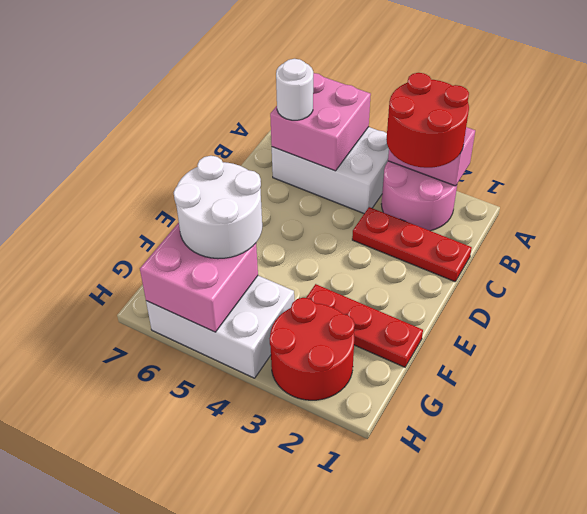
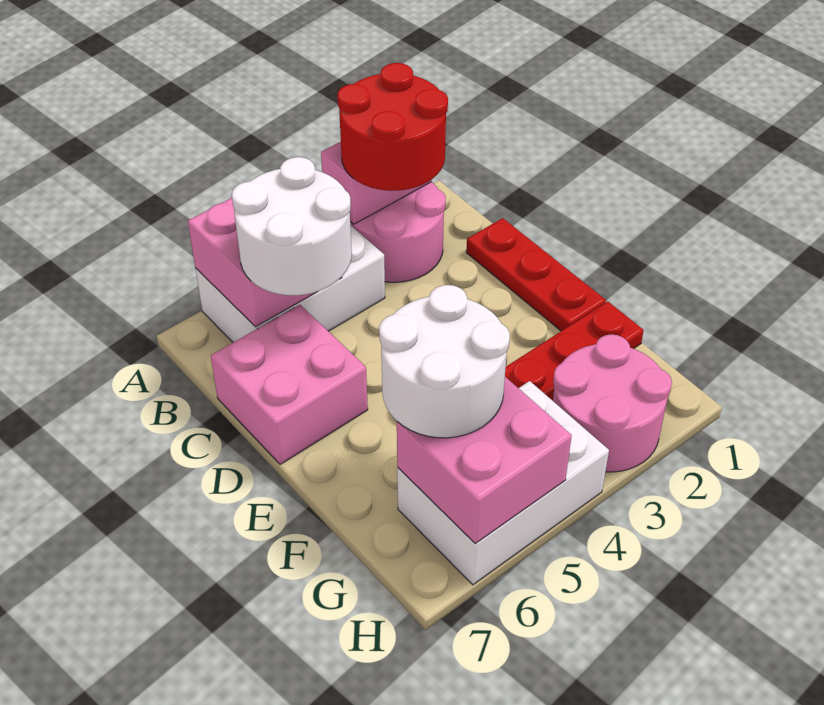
white 1x1 round brick [276,59,313,120] -> white 2x2 round brick [232,157,352,295]
red 1x3 plate [352,207,472,282] -> red 1x3 plate turned to [466,218,606,331]
none -> pink 2x2 brick [211,305,368,464]
red 2x2 round brick [270,298,355,400] -> pink 2x2 round brick [553,334,672,472]

